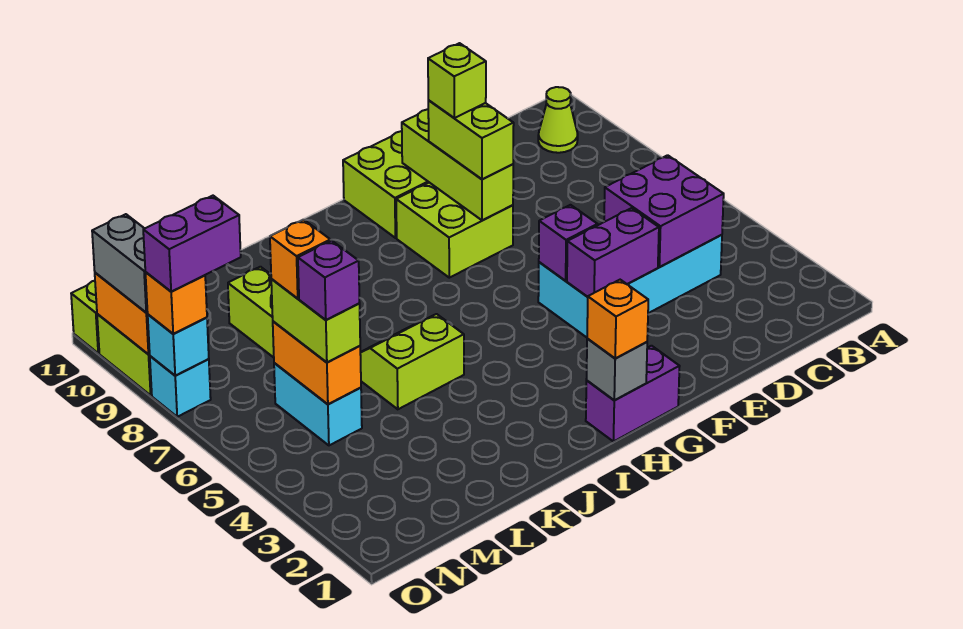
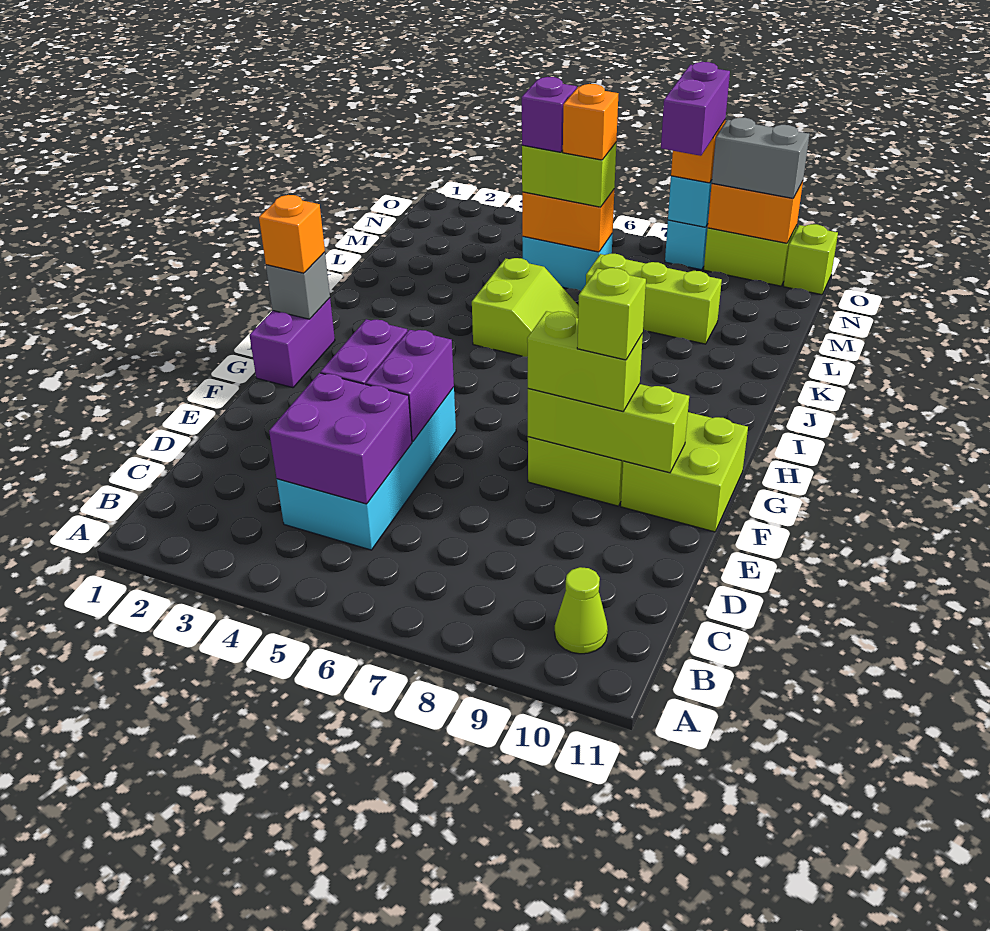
purple 1x1 brick [539,205,598,281] -> purple 1x2 brick [366,330,454,441]

